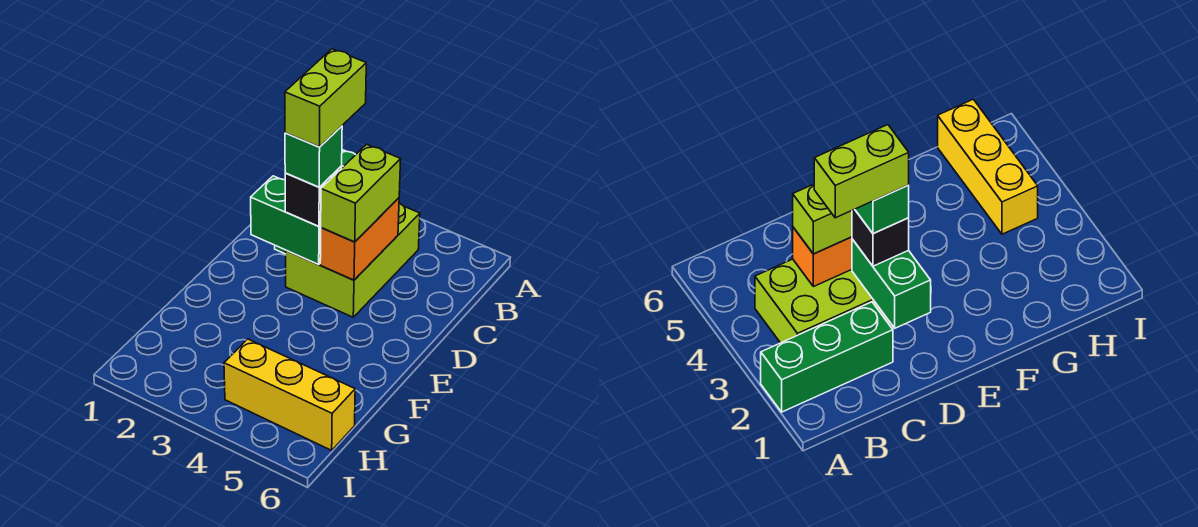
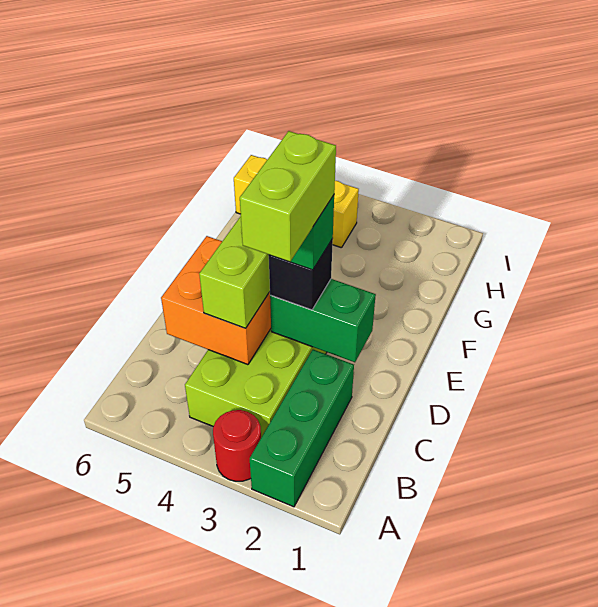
none -> red 1x1 round brick [213,410,261,481]
orange 1x2 brick [320,198,399,280] -> orange 2x2 brick [161,236,271,365]

